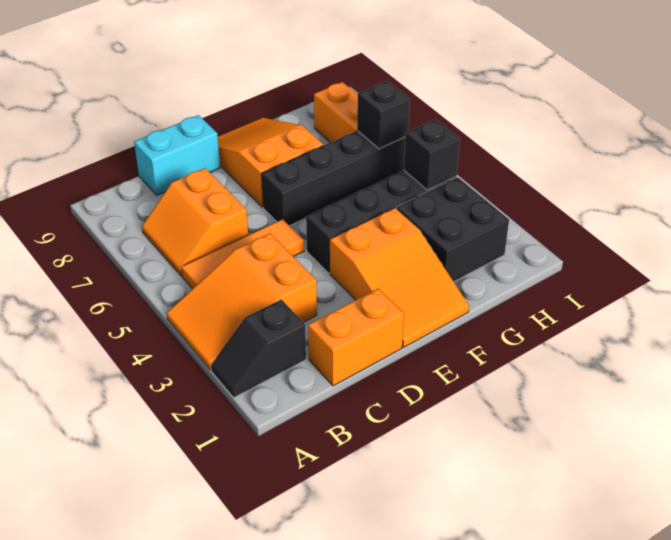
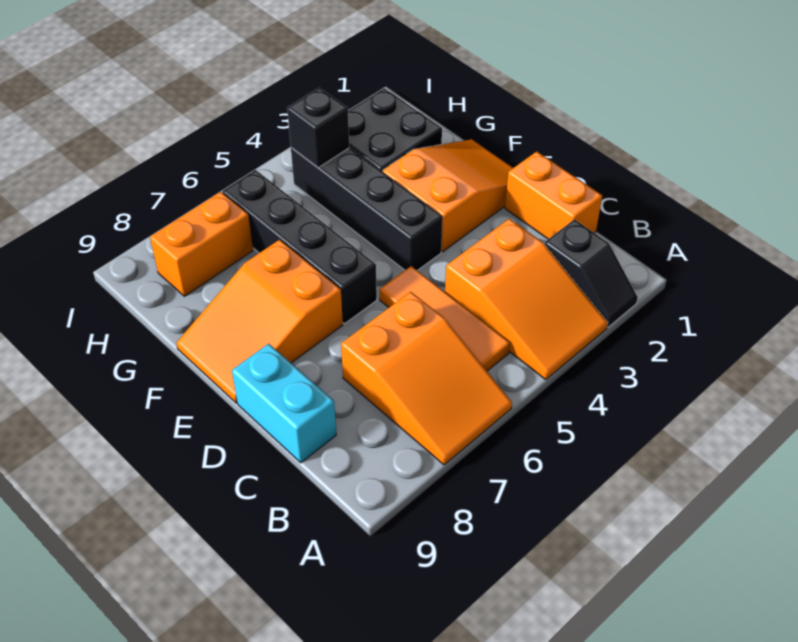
orange 2x2 slope [142,168,248,276] -> orange 2x3 slope [341,292,512,465]
black 1x1 brick [357,81,410,149] -> none

